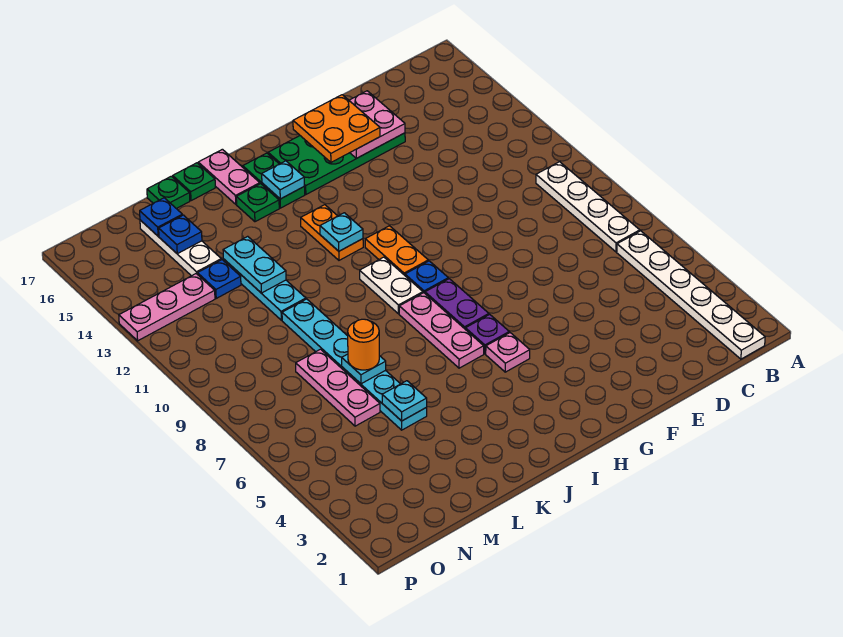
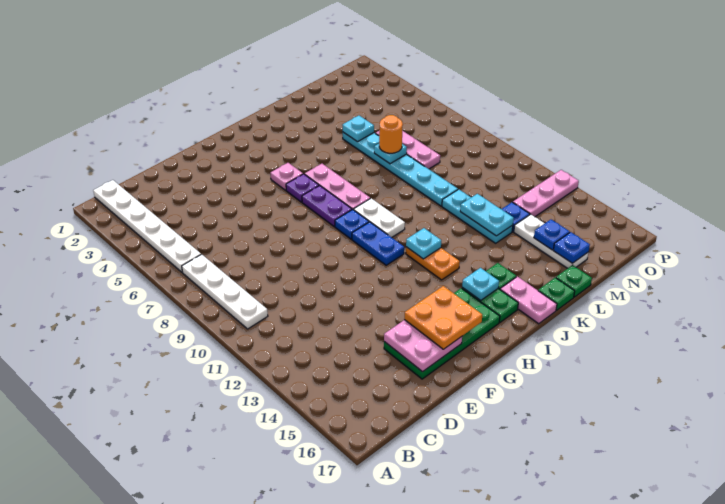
orange 1x2 plate [365,226,428,275] -> blue 1x2 plate [352,222,404,265]

